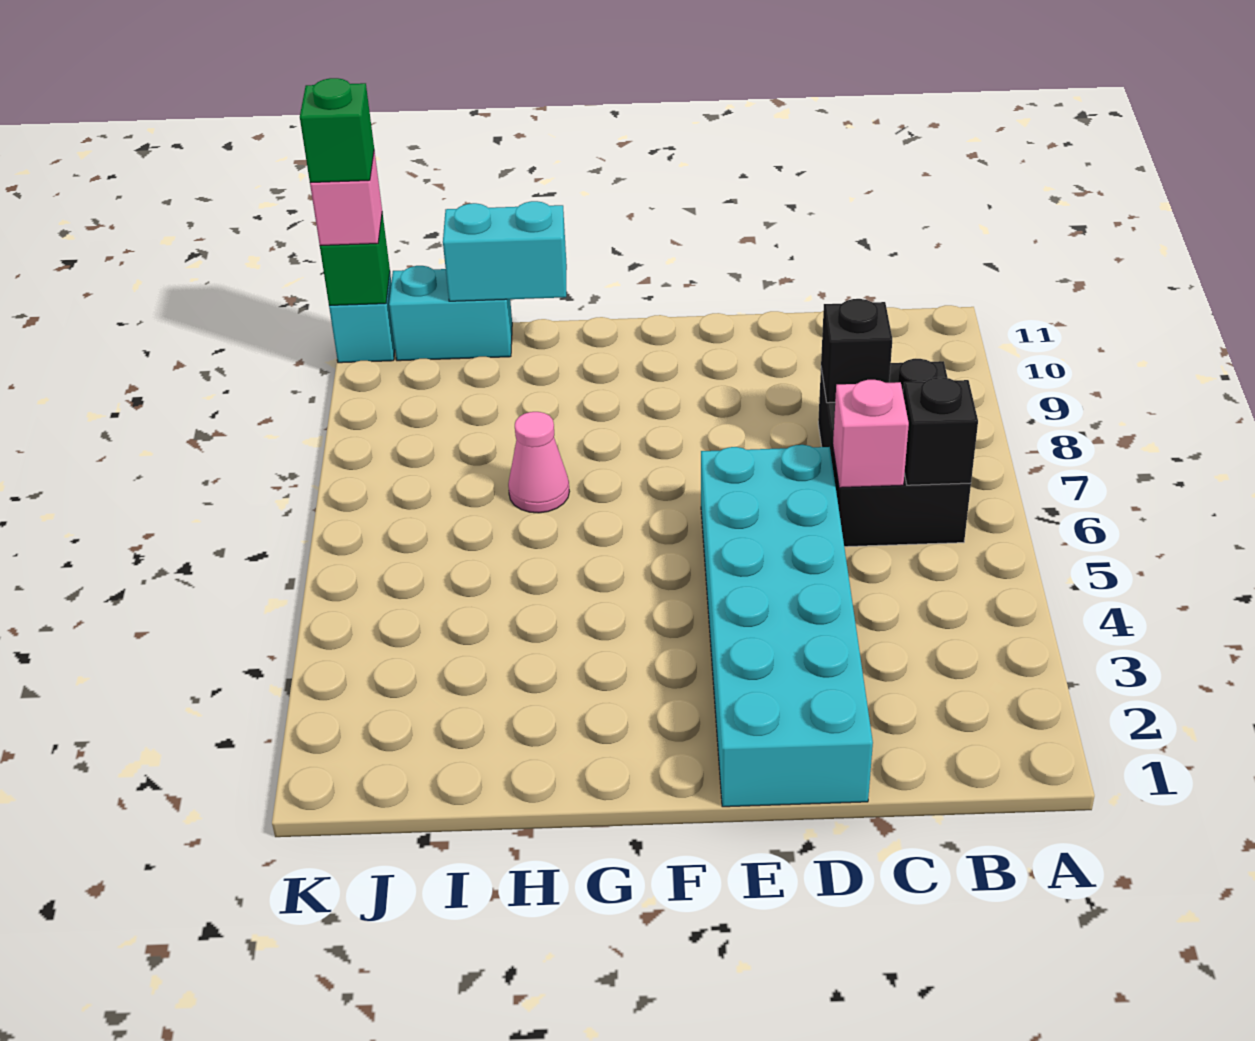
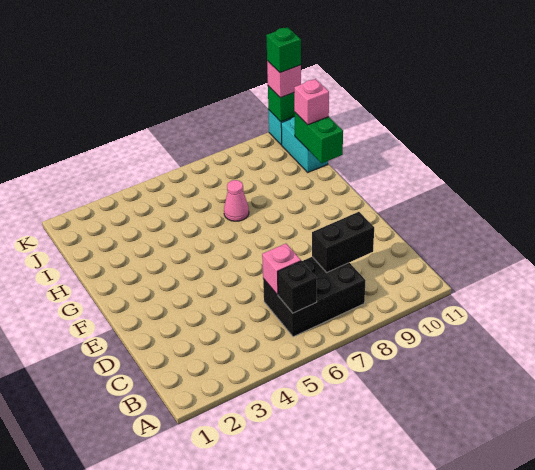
black 1x1 brick [821,299,892,403] -> black 1x2 brick [312,212,374,272]
cyan 2x6 brick [701,445,873,807] -> none
cyan 1x2 brick [443,201,567,301] -> green 1x2 brick [294,112,343,163]
none -> pink 1x1 brick [294,79,329,125]

